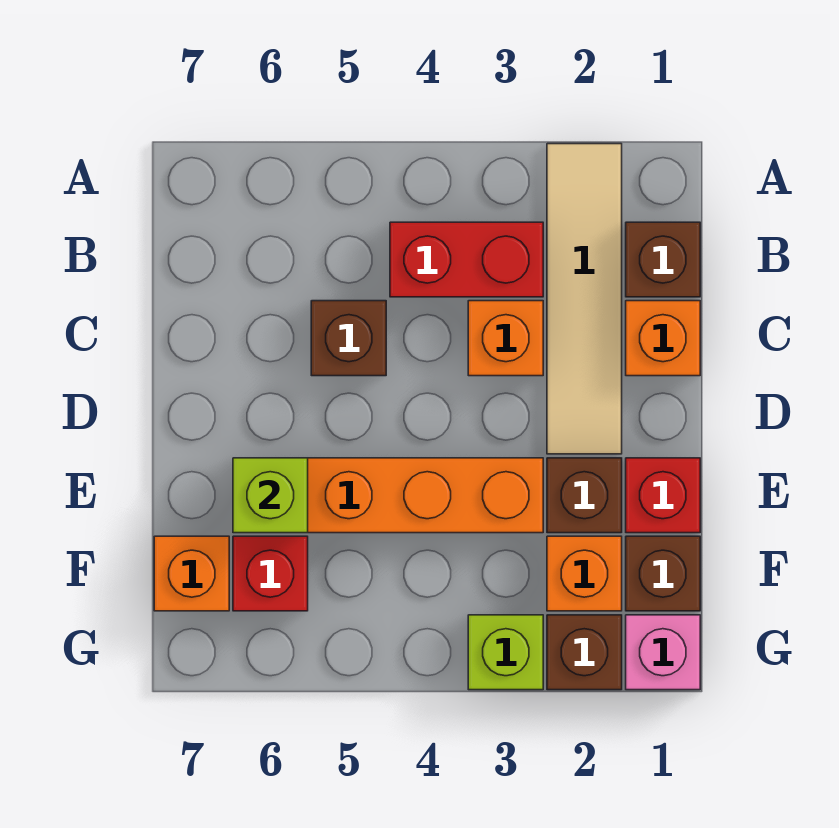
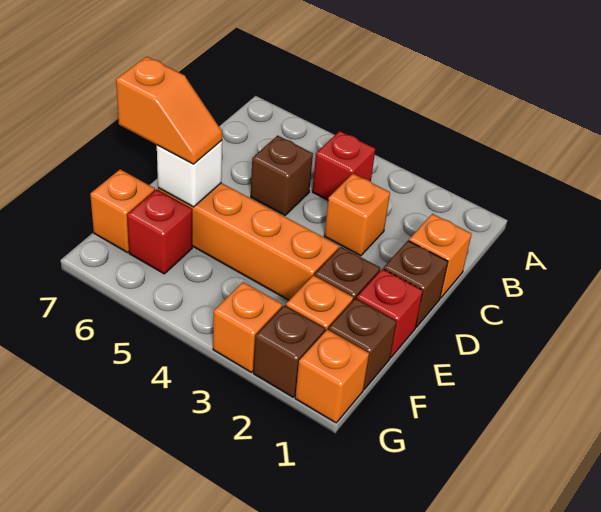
tan 1x4 tile [547,144,622,454] -> none
brown 1x1 brick [626,222,700,297] -> brown 1x1 brick moved to [383,241,448,327]
red 1x2 brick [390,222,543,297] -> red 1x1 brick [312,131,375,200]
lime 1x1 brick [233,458,308,533] -> white 1x1 brick [157,140,222,207]
none -> orange 1x2 slope [116,56,222,164]
pink 1x1 brick [626,615,700,690] -> orange 1x1 brick [295,329,369,423]
lime 1x1 brick [468,615,543,690] -> orange 1x1 brick [213,282,282,372]

